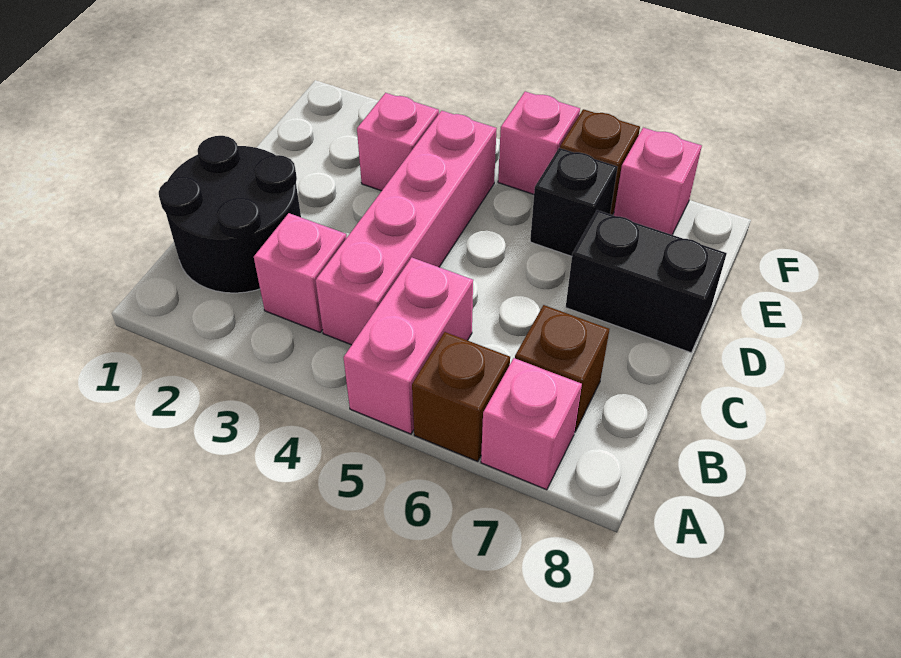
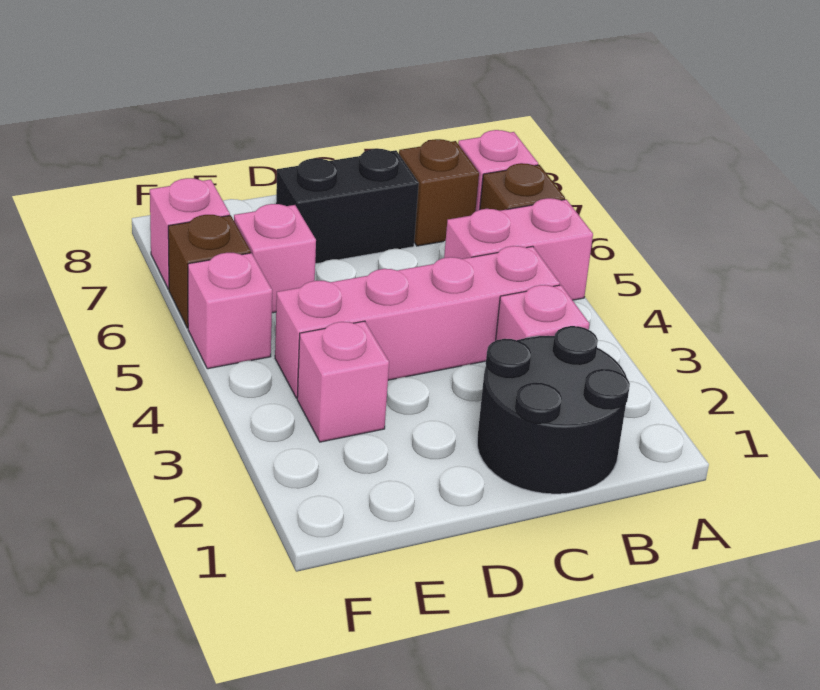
black 1x2 brick [566,210,727,353] -> black 1x2 brick turned to [276,149,419,264]
black 1x1 brick [530,148,618,256] -> pink 1x1 brick [234,204,316,313]

